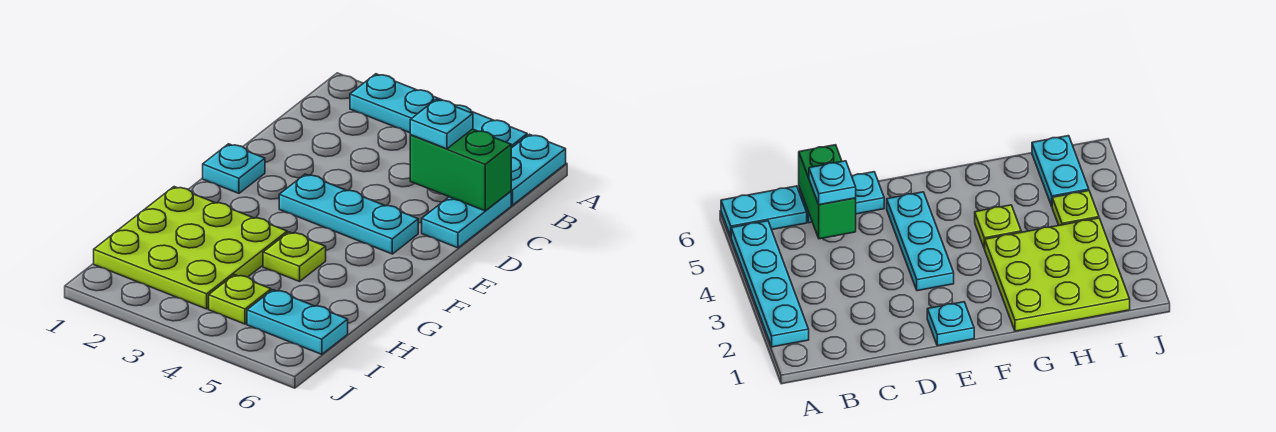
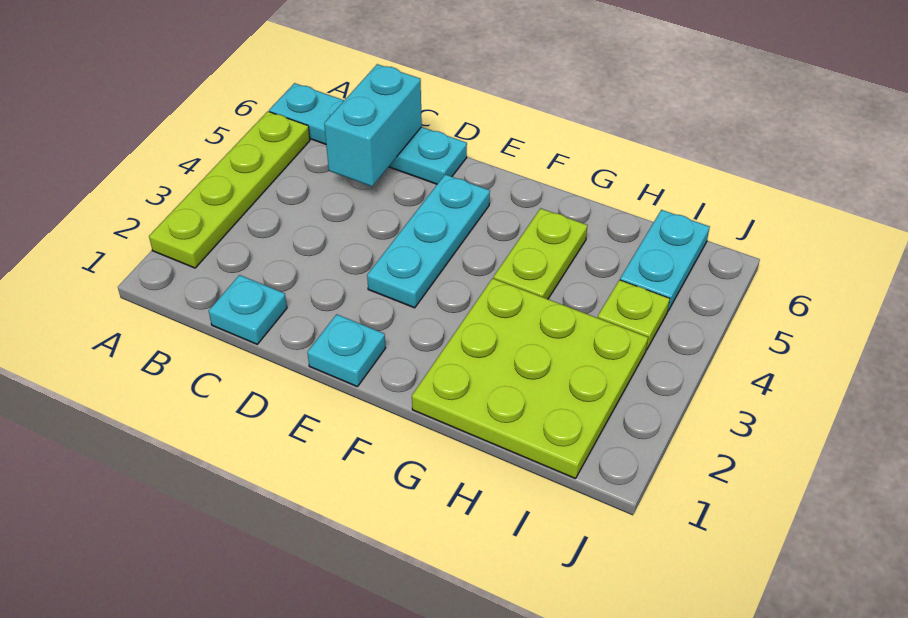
cyan 1x4 plate [350,74,527,148] -> lime 1x4 plate [149,111,310,268]
green 1x2 brick [410,129,511,211] -> cyan 1x2 brick [324,64,422,187]
cyan 1x1 plate [410,99,473,149] -> cyan 1x1 plate moved to [209,275,287,344]
lime 1x1 plate [263,232,326,281] -> lime 1x2 plate [494,208,587,299]

